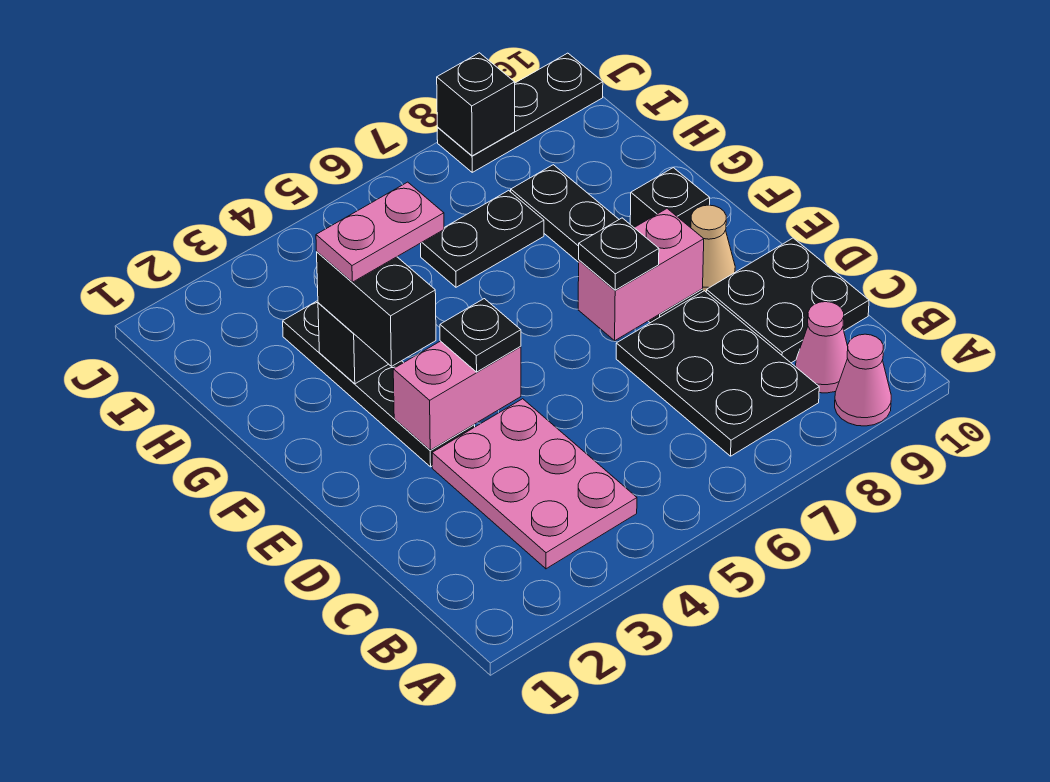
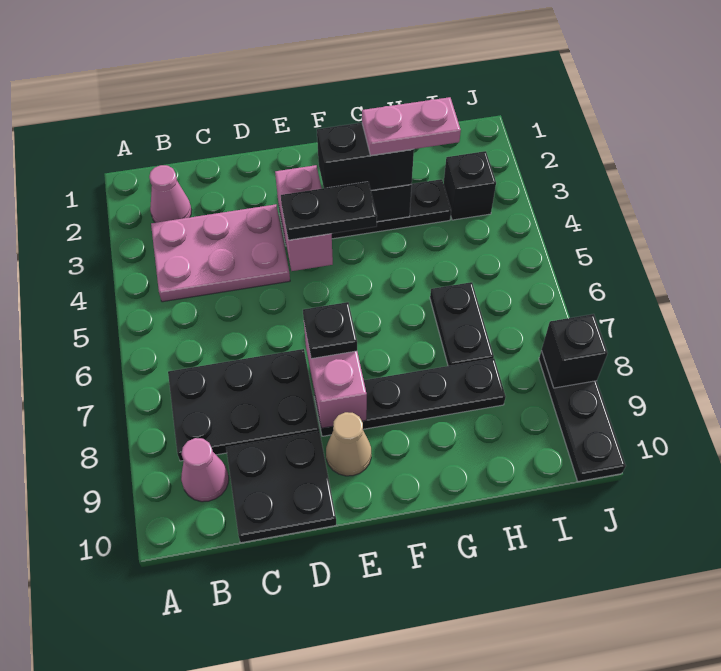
pink 1x1 cone [835,334,891,426] -> pink 1x1 cone moved to [149,165,191,223]
black 1x1 plate [440,299,521,372] -> black 1x2 plate [281,182,377,240]
black 1x1 brick [630,168,710,228] -> black 1x1 brick moved to [444,151,496,220]
pink 1x2 plate [316,182,444,282] -> pink 1x2 plate turned to [362,97,461,155]

